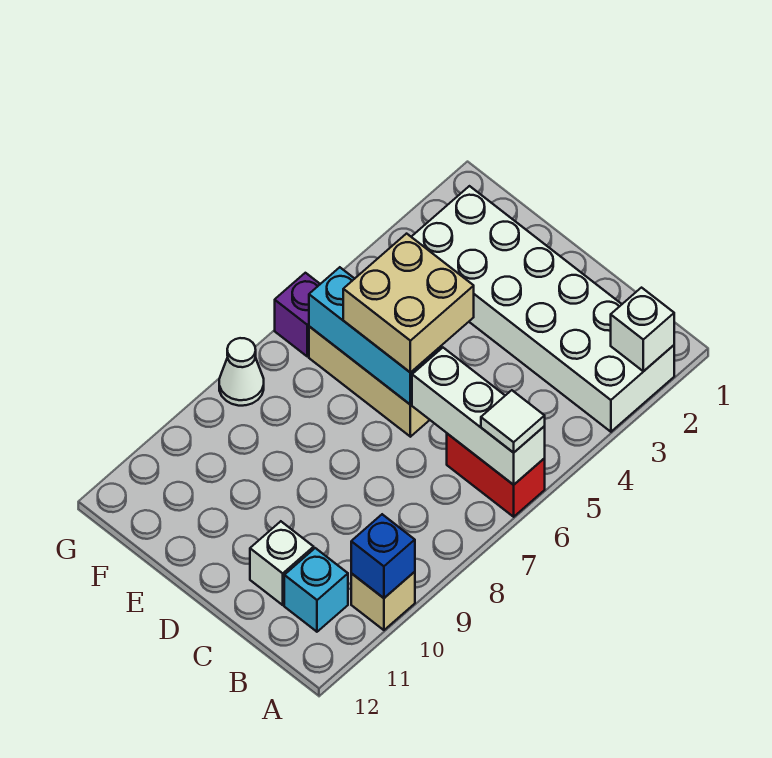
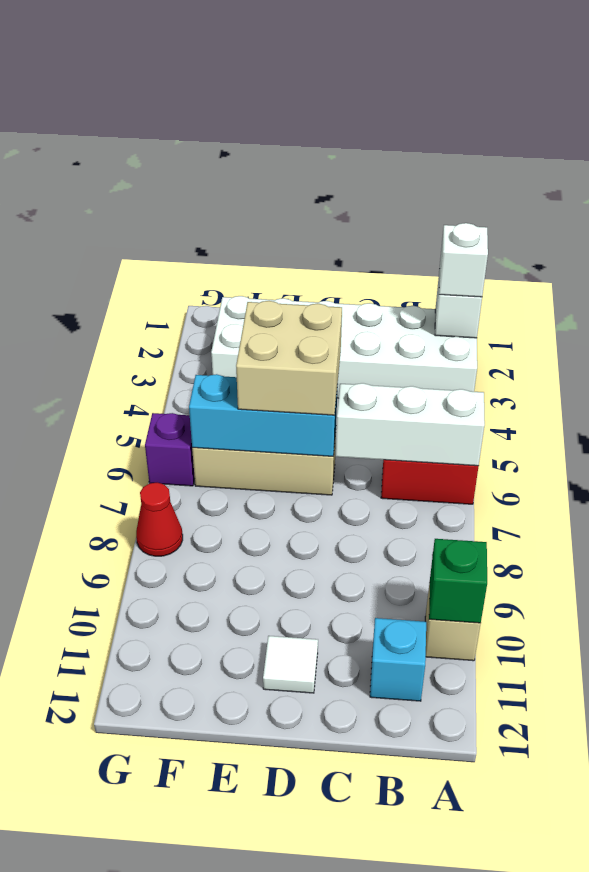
white 1x1 tile [481,390,545,453] -> white 1x1 tile moved to [263,636,318,693]
blue 1x1 brick [351,514,415,598] -> green 1x1 brick [429,539,487,623]
white 1x1 brick [250,521,314,605] -> white 1x1 brick moved to [439,223,488,297]
white 1x1 cone [219,338,264,406] -> red 1x1 cone [136,483,183,556]

